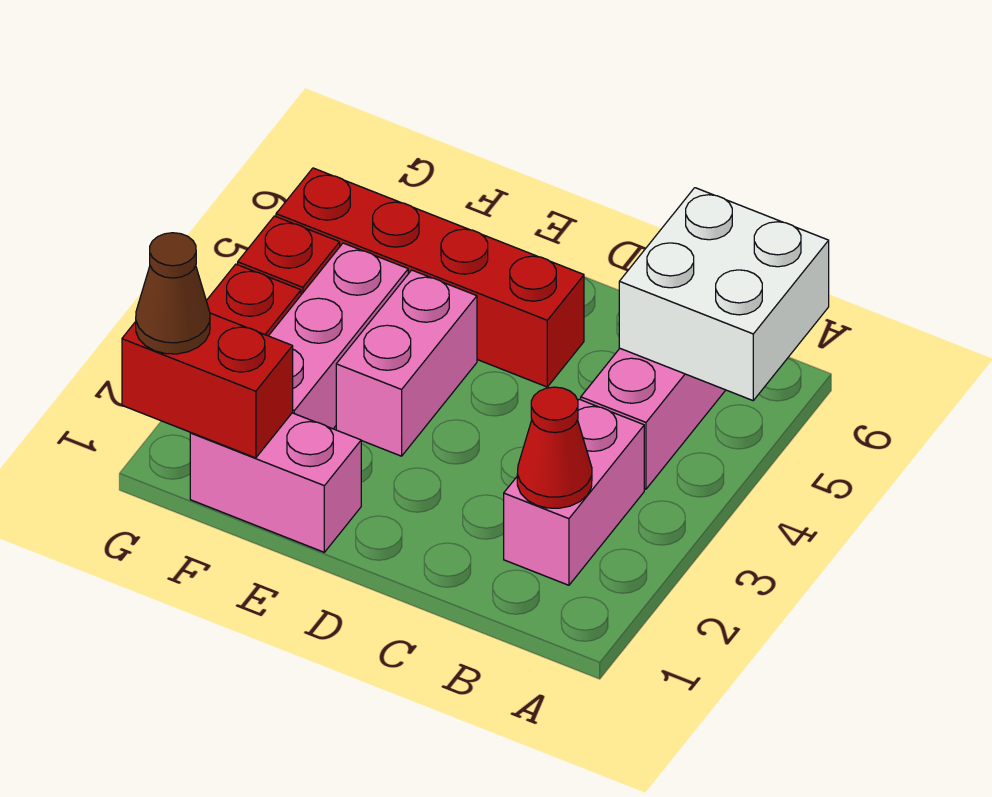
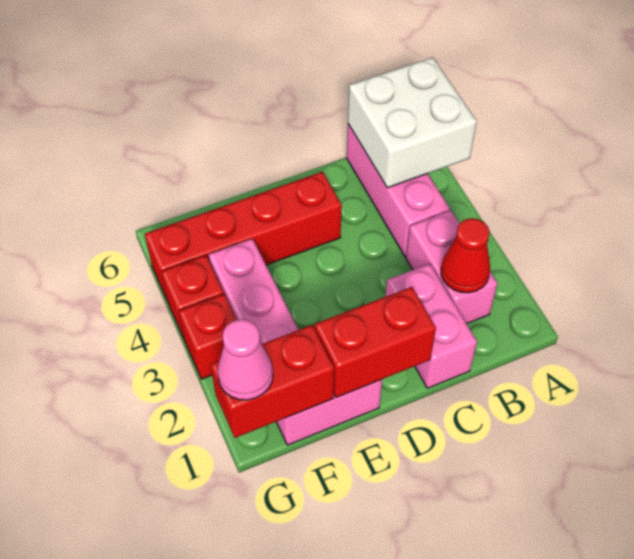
none -> red 1x2 brick [315,287,436,398]
pink 1x2 brick [336,270,477,456] -> pink 1x2 brick moved to [386,264,477,388]
brown 1x1 cone [136,233,210,354] -> pink 1x1 cone [217,319,273,400]

